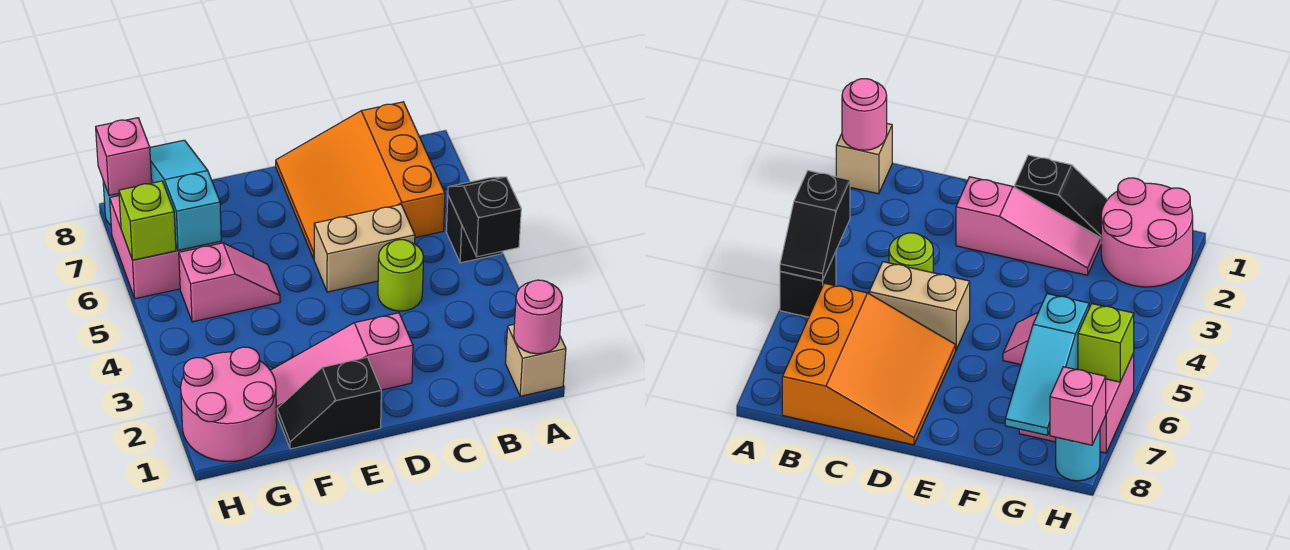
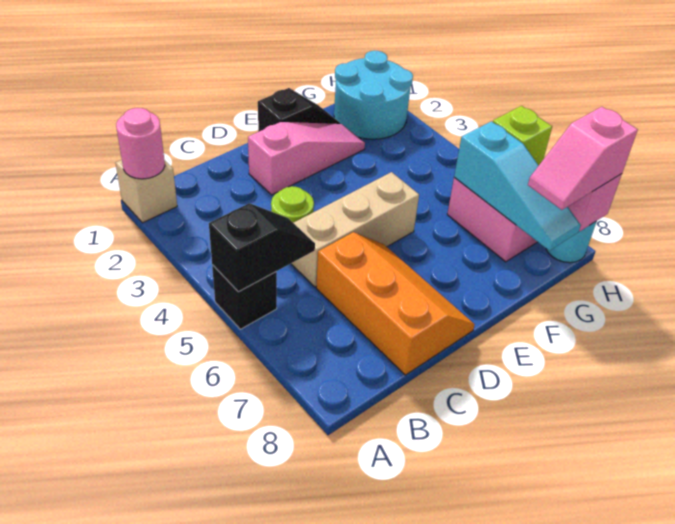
black 1x2 slope [448,177,521,257] -> black 1x2 slope turned to [209,203,315,292]
orange 3x3 slope [276,102,445,259] -> orange 2x3 slope [316,232,475,375]
tan 1x2 brick [314,204,415,292] -> tan 1x3 brick [291,172,419,287]
pink 1x2 slope [179,243,280,322] -> pink 1x2 slope moved to [528,107,638,210]
pink 2x2 round brick [181,347,277,461] -> cyan 2x2 round brick [334,51,413,139]

